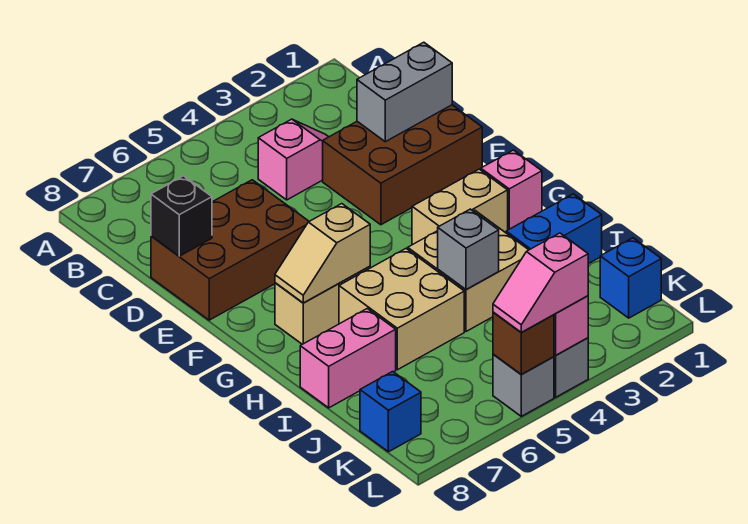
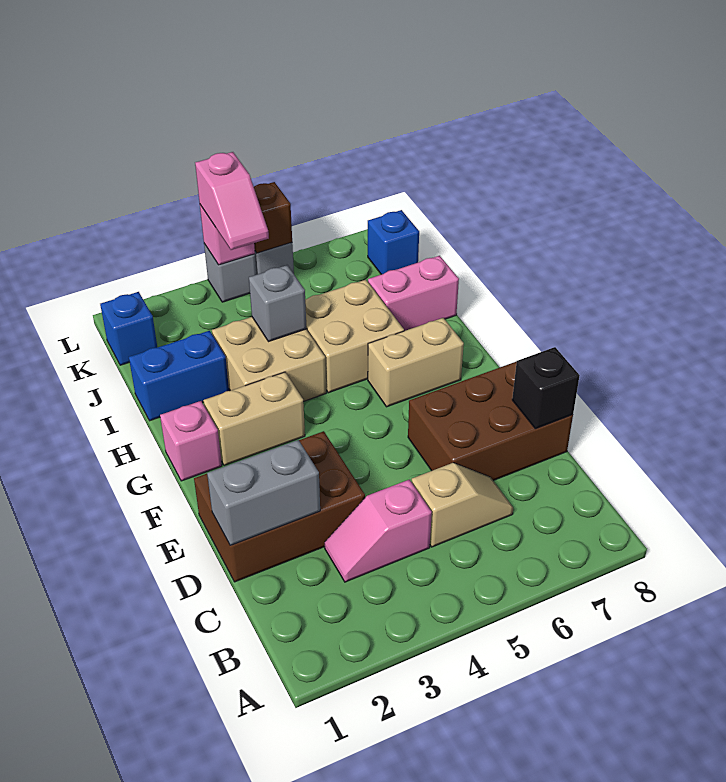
tan 1x2 slope [275,204,370,303] -> tan 1x2 slope moved to [412,463,513,547]
pink 1x2 slope [493,233,588,333] -> pink 1x2 slope turned to [195,152,269,250]

